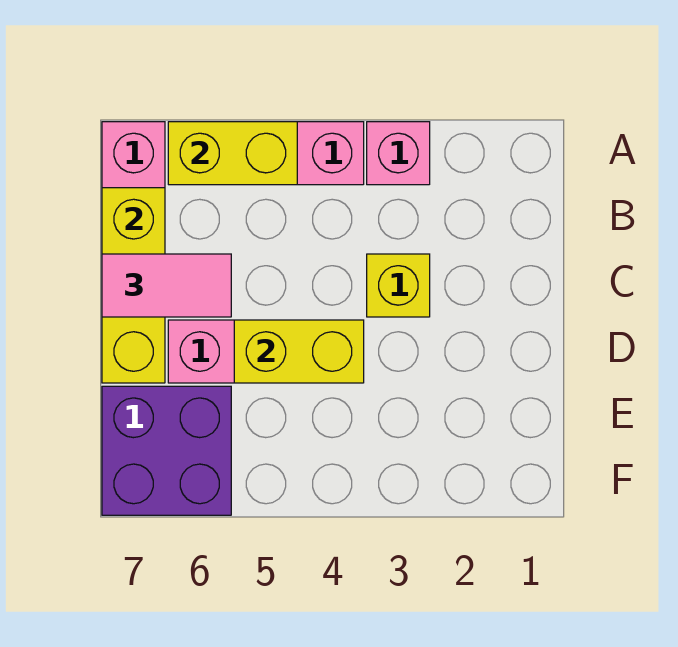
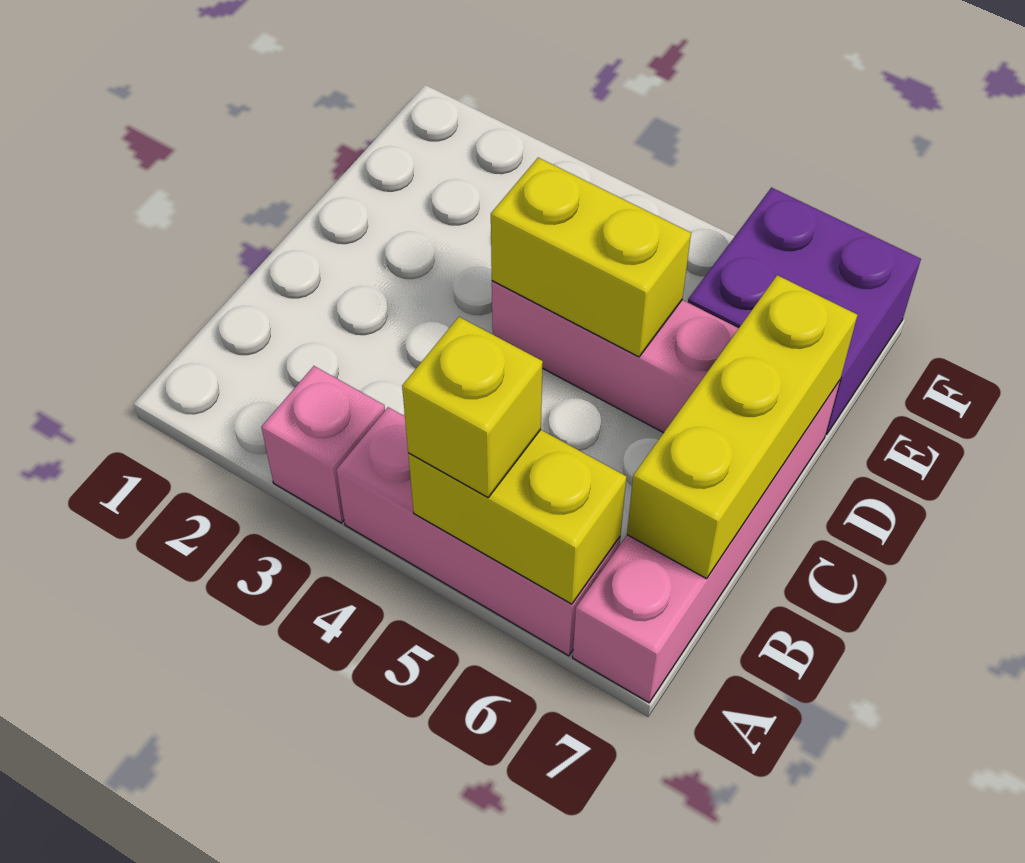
yellow 1x1 brick [367,254,430,317] -> yellow 1x1 brick moved to [402,317,543,497]
pink 1x2 tile [102,254,231,317] -> none

